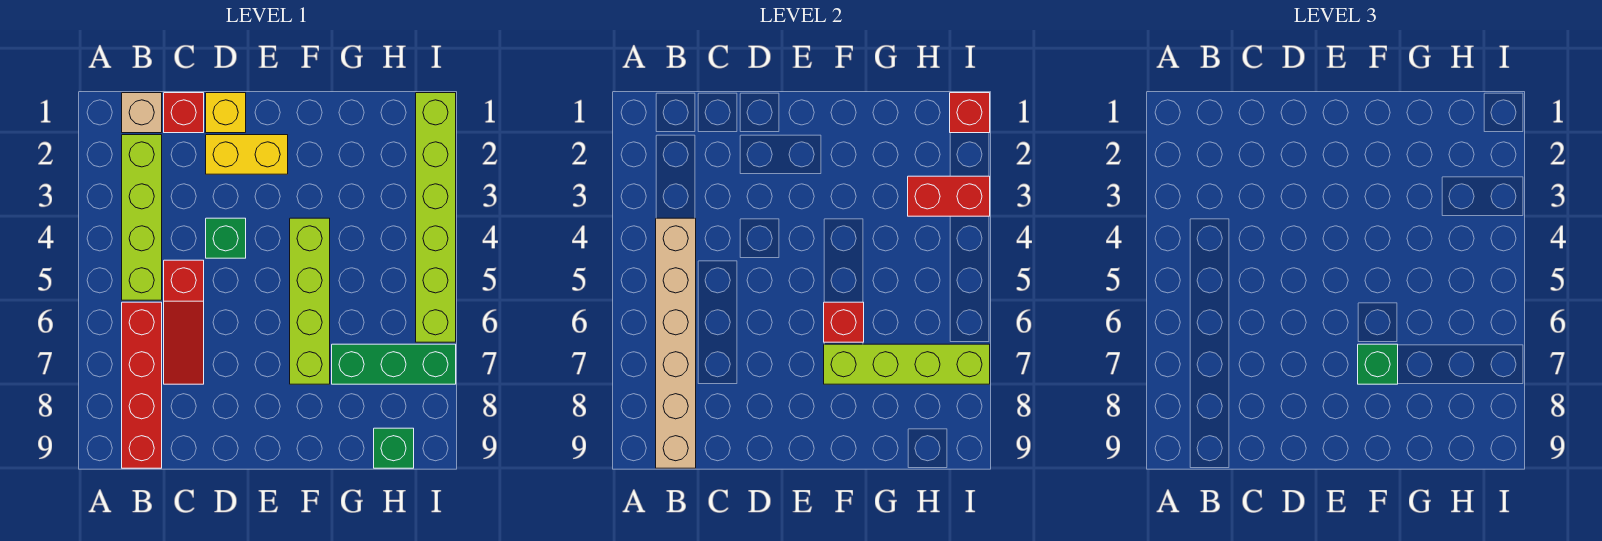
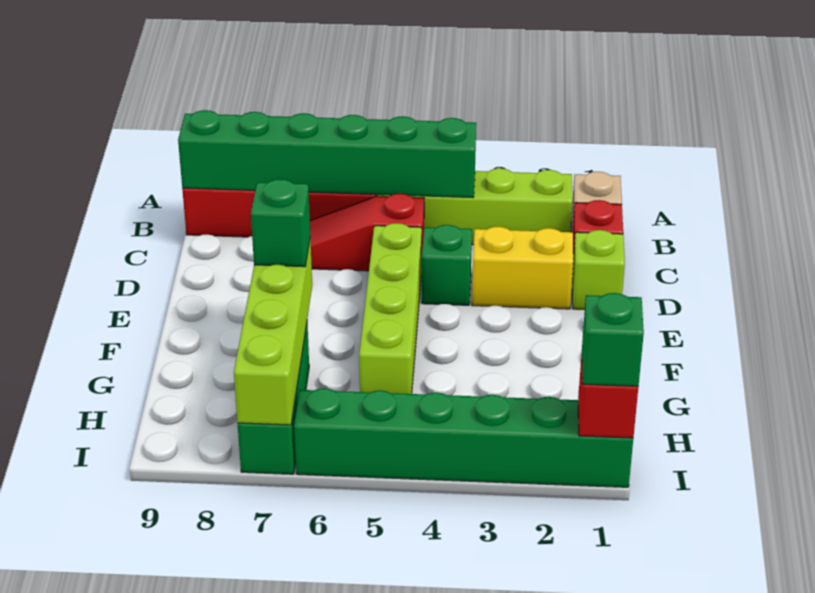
tan 1x6 brick [656,218,696,468] -> green 1x6 brick [178,110,476,198]
yellow 1x1 brick [206,93,246,133] -> lime 1x1 brick [572,230,625,309]
yellow 1x2 brick [206,135,288,174] -> yellow 1x2 brick turned to [472,227,573,309]
lime 1x4 brick [290,218,330,384] -> lime 1x4 brick turned to [359,223,422,394]
red 1x1 brick [824,302,864,342] -> none
red 1x2 brick [908,176,990,216] -> none
green 1x1 brick [374,428,414,468] -> green 1x1 brick moved to [582,293,644,386]
lime 1x6 brick [416,93,456,342] -> green 1x6 brick [294,388,633,487]

